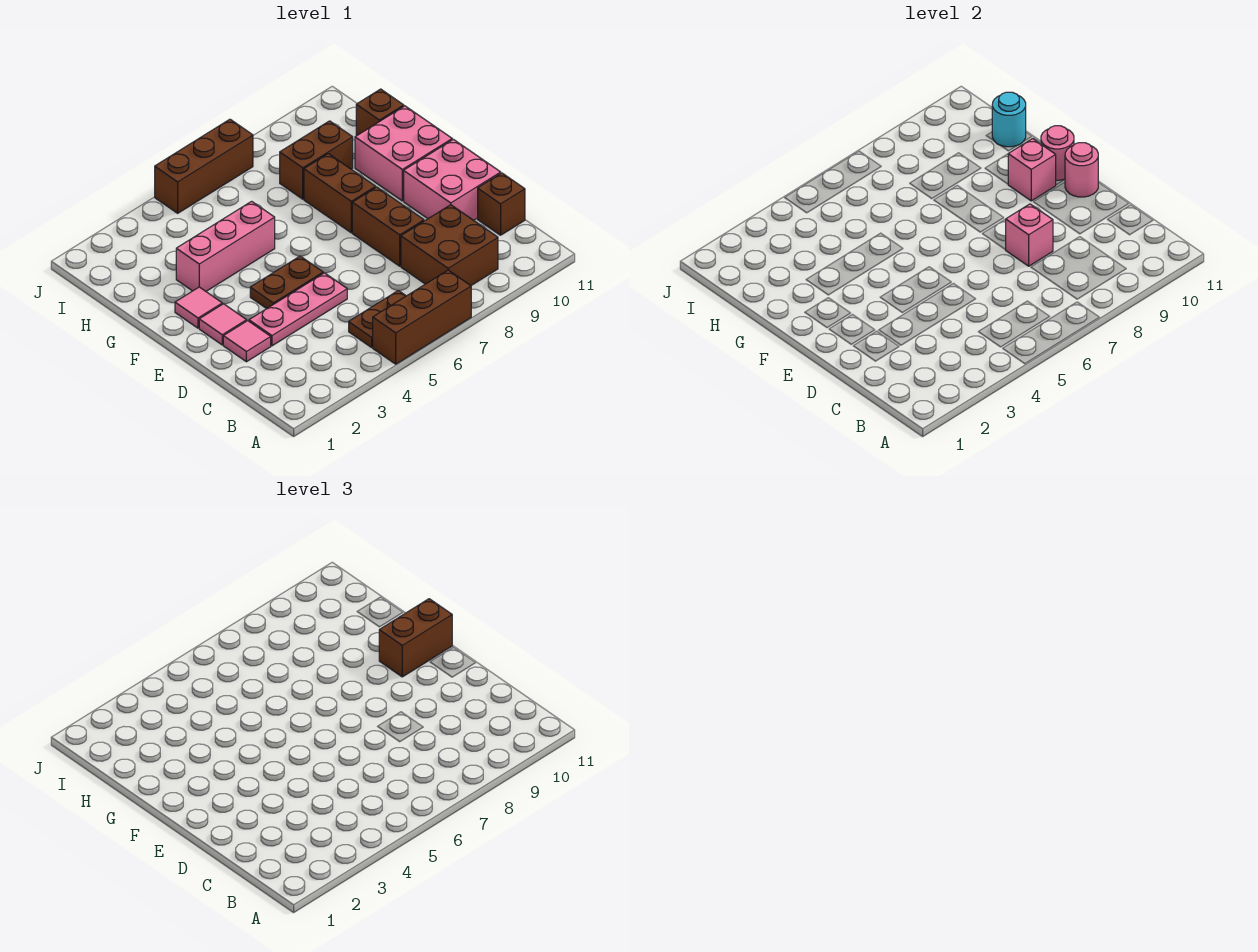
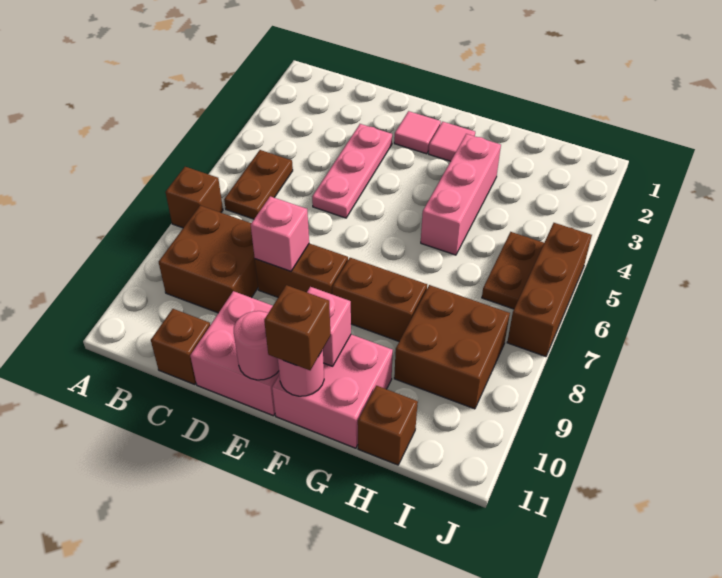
brown 1x3 brick [373,270,471,364] -> brown 1x1 brick [166,167,223,228]
pink 1x1 tile [223,321,271,362] -> none
brown 1x2 plate [250,256,323,309] -> brown 1x2 plate moved to [482,232,544,309]
brown 1x2 brick [379,599,452,677] -> brown 1x1 brick [264,285,330,370]
brown 1x2 brick [280,121,353,199] -> brown 2x2 brick [394,285,510,409]
cyan 1x1 round brick [992,92,1026,147] -> none

